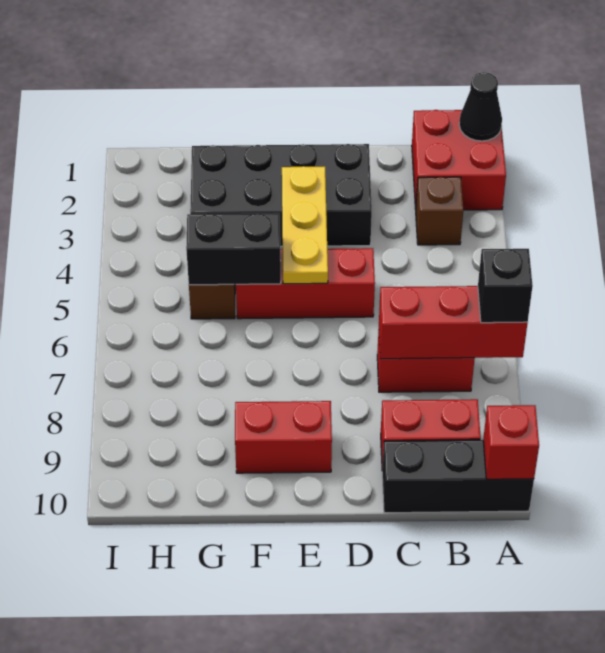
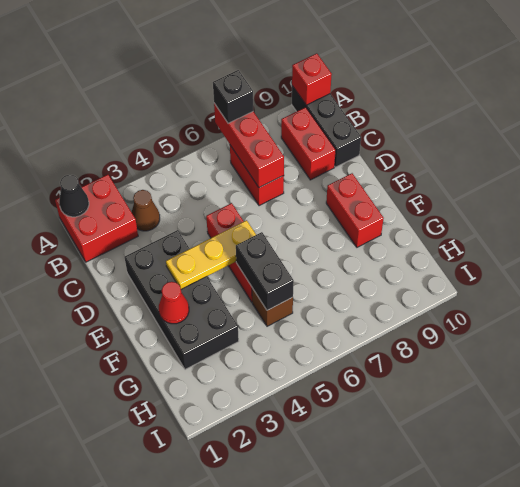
brown 1x1 brick [416,177,463,245] -> brown 1x1 cone [132,190,160,231]
none -> red 1x1 cone [159,282,189,324]

